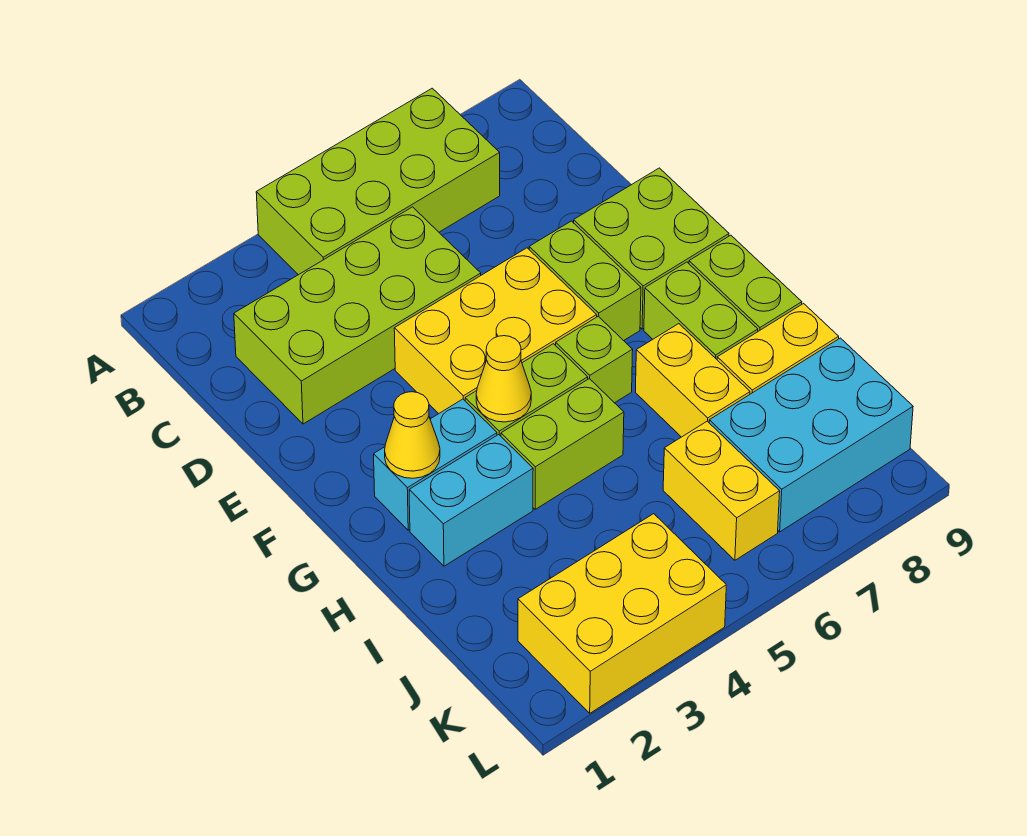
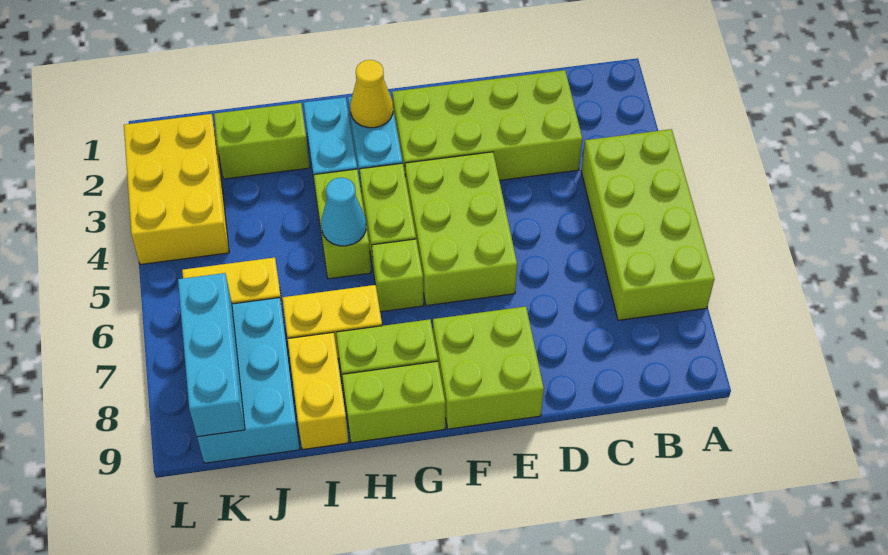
lime 2x4 brick [234,207,481,424] -> lime 2x4 brick turned to [392,70,582,180]
yellow 2x3 brick [394,248,597,414] -> lime 2x3 brick [405,152,517,306]
lime 1x2 brick [529,221,641,341] -> lime 1x2 brick moved to [214,103,310,179]
yellow 1x1 cone [476,336,531,422] -> none
none -> cyan 1x1 cone [321,178,366,246]
none -> cyan 1x3 brick [178,273,245,437]

